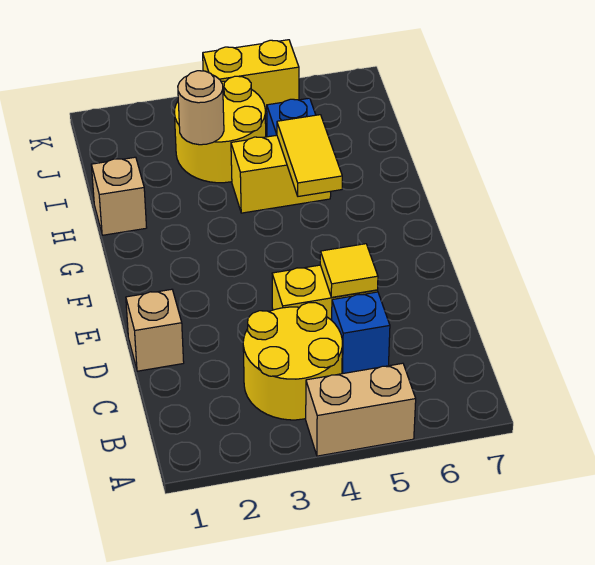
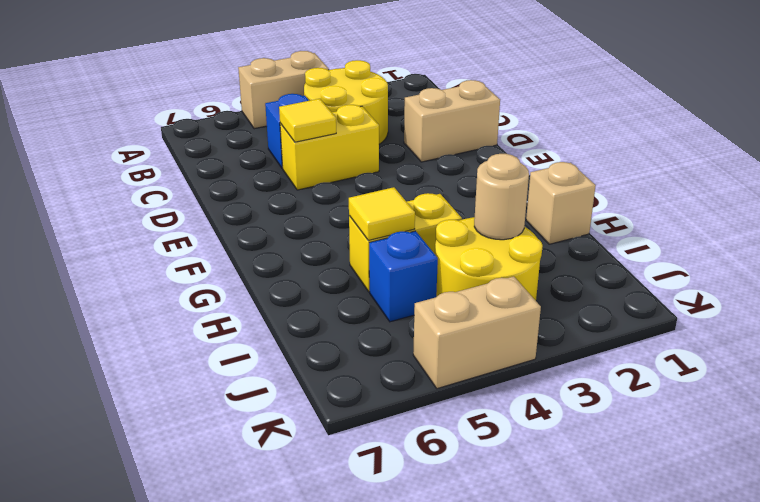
tan 1x1 brick [126,289,184,371] -> tan 1x2 brick [404,80,500,162]
yellow 1x2 tile [277,115,342,196] -> yellow 1x1 tile [349,187,415,240]
yellow 1x2 brick [203,40,299,113] -> tan 1x2 brick [413,276,541,389]

